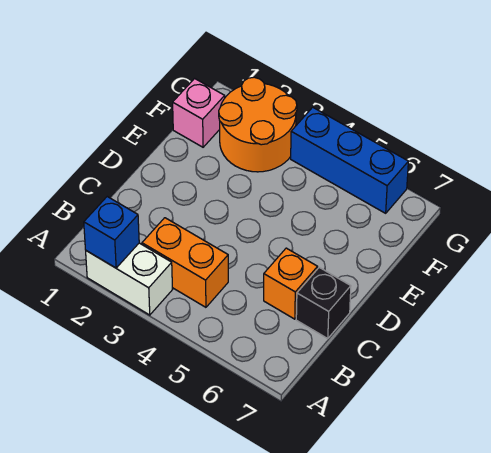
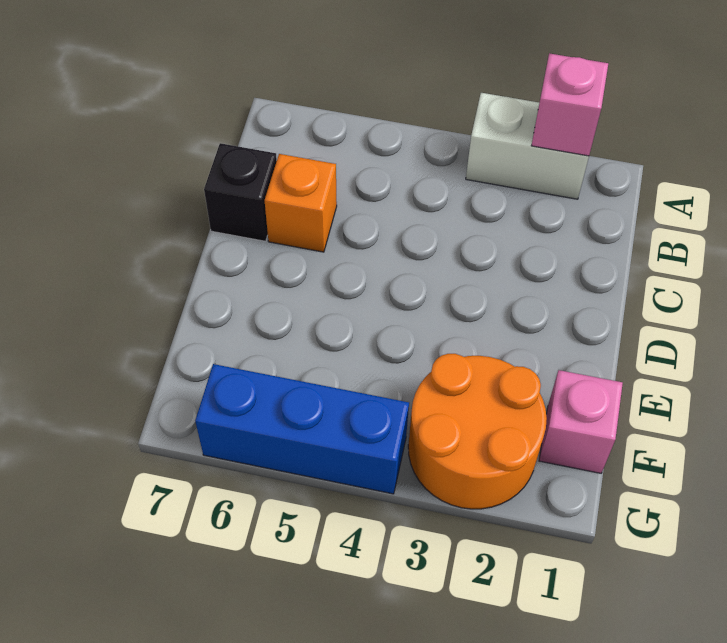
blue 1x1 brick [84,197,139,268] -> pink 1x1 brick [531,53,608,156]
orange 1x2 brick [142,218,228,307] -> none

